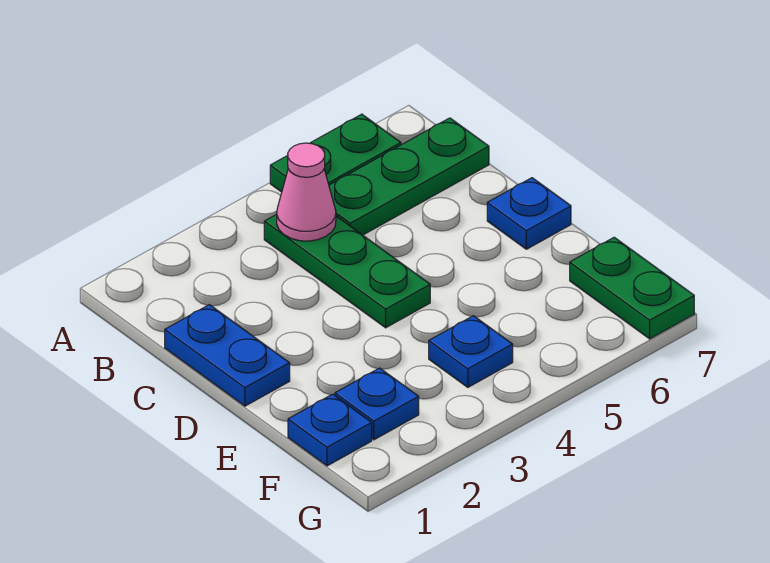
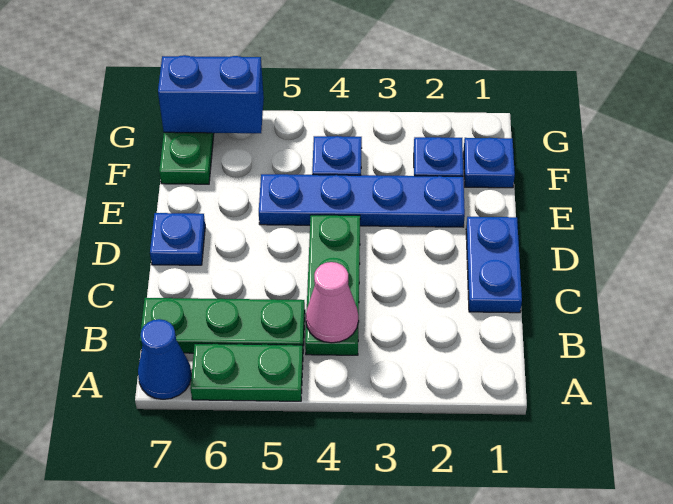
none -> blue 1x1 cone [138,319,191,399]
none -> blue 1x4 plate [259,174,465,227]
none -> blue 1x2 brick [158,55,264,133]

